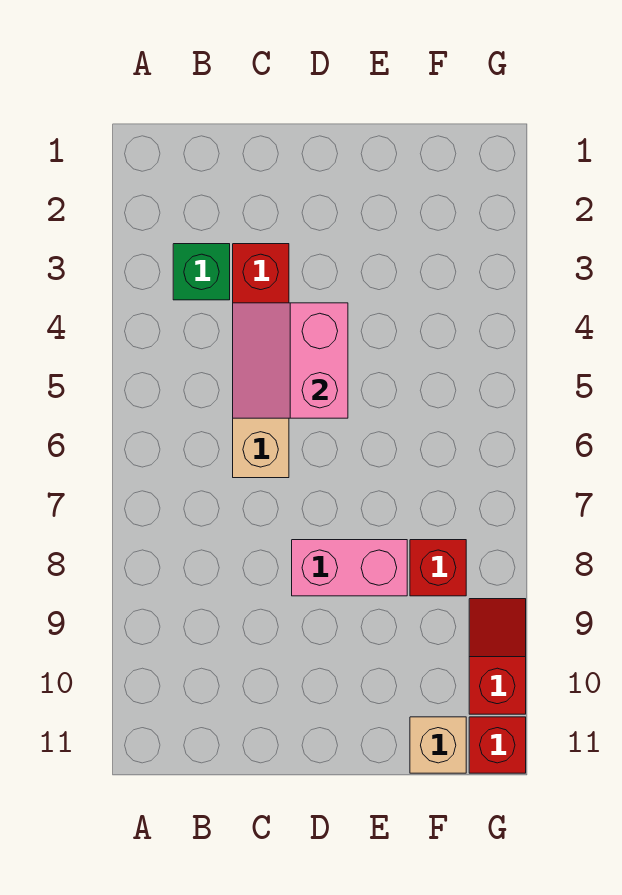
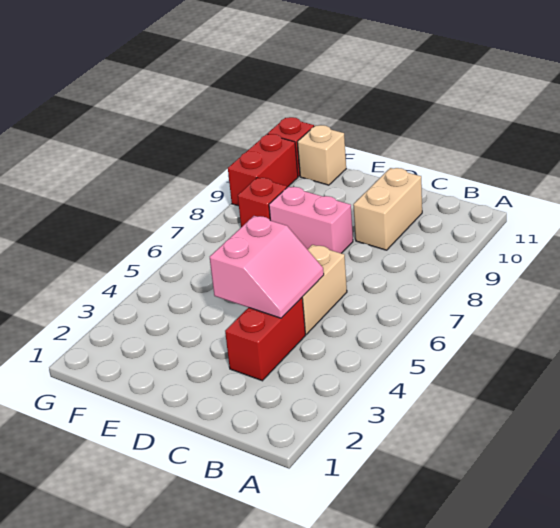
green 1x1 brick [173,244,230,300] -> none
none -> tan 1x2 brick [353,168,422,250]
red 1x2 slope [469,599,526,714] -> red 1x2 brick [228,134,298,206]

